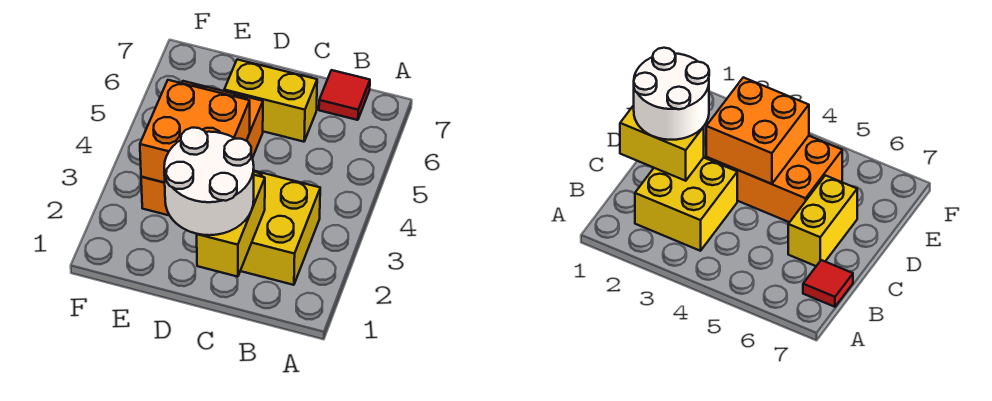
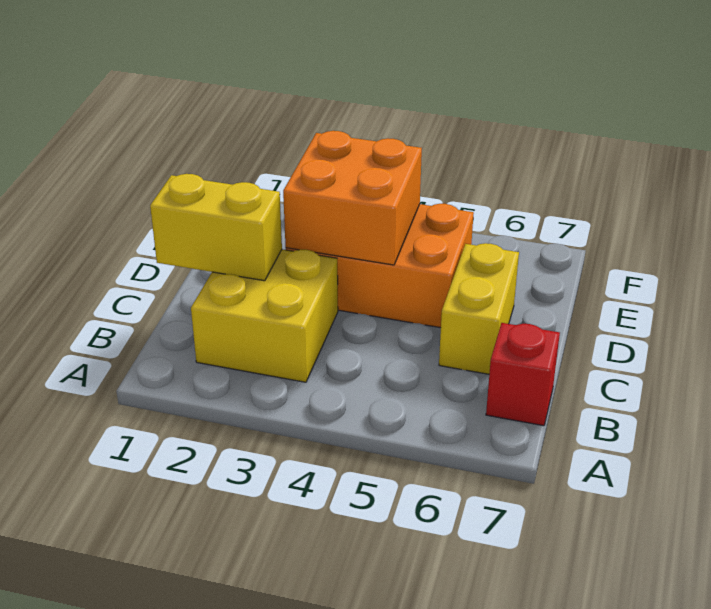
red 1x1 tile [319,70,370,120] -> red 1x1 brick [486,323,560,426]
white 2x2 round brick [164,128,254,235] -> none

